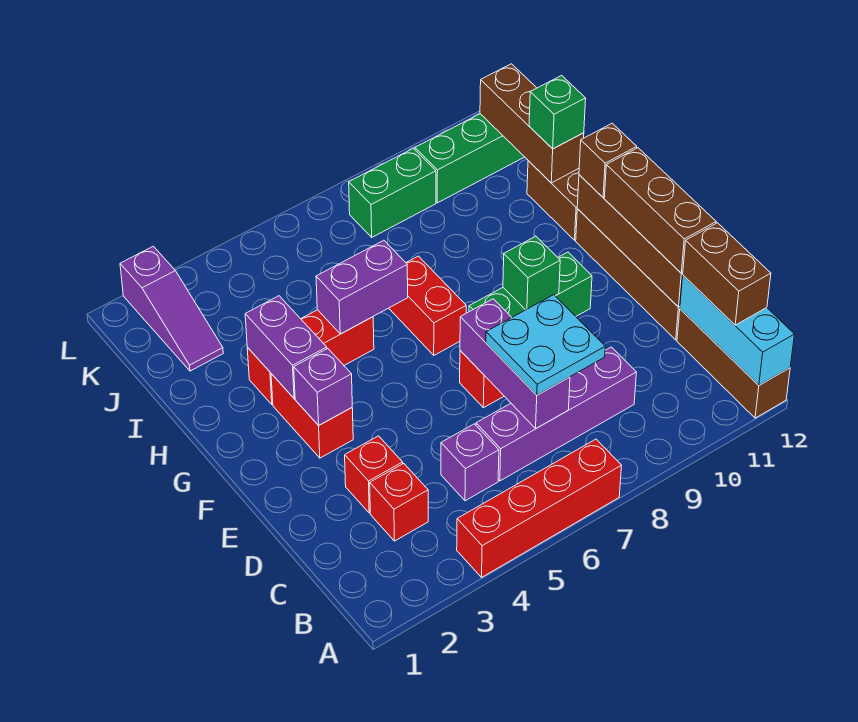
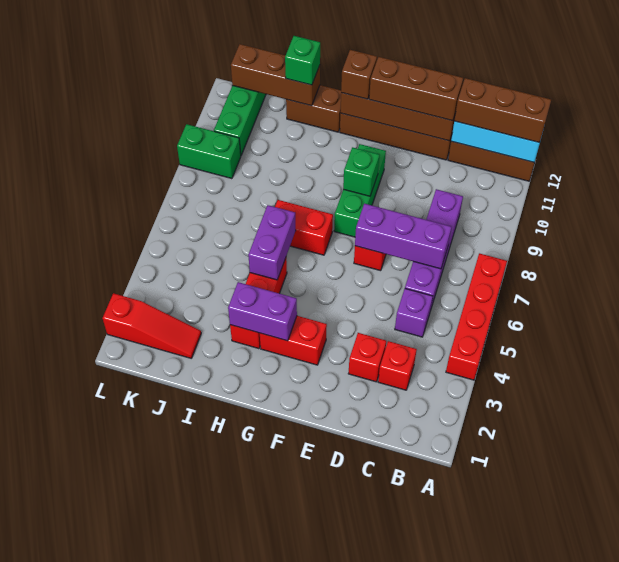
brown 1x2 brick [683,223,771,325] -> brown 1x3 brick [454,78,551,143]
cyan 2x2 plate [486,295,605,395] -> none
purple 1x1 brick [294,349,352,425] -> none
purple 1x3 slope [120,246,223,371] -> red 1x3 slope [103,293,201,358]
green 1x2 brick [349,148,436,237] -> green 1x2 brick turned to [177,124,241,179]

